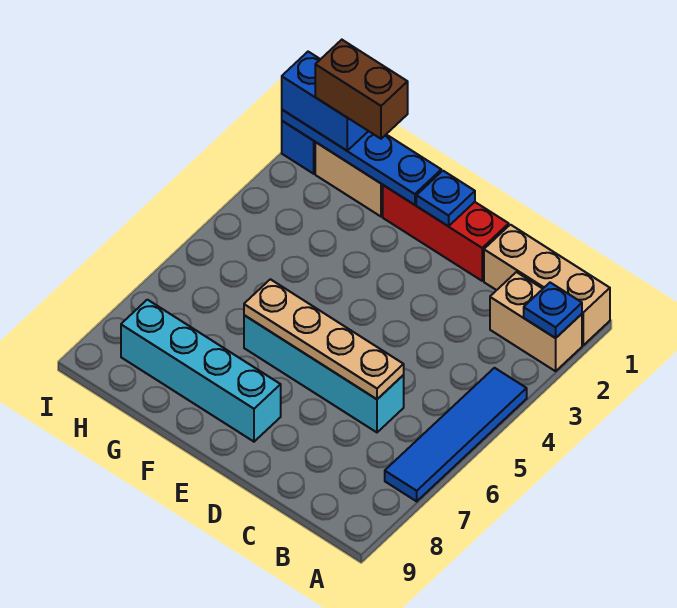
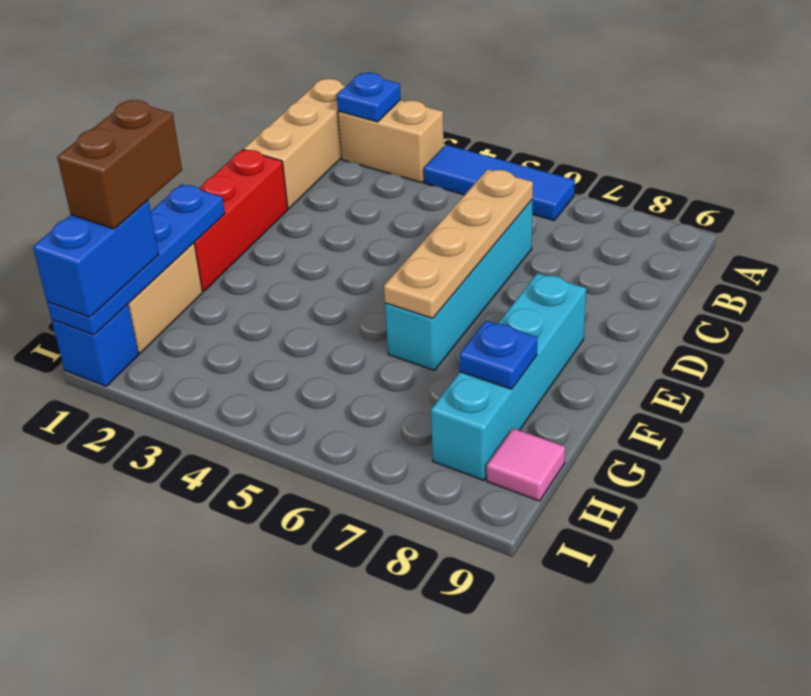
tan 1x2 brick [490,272,582,371] -> tan 1x2 brick turned to [338,100,444,183]
blue 1x4 tile [385,368,527,501] -> blue 1x3 tile [424,145,575,220]
blue 1x1 plate [416,171,475,226] -> blue 1x1 plate moved to [459,321,538,389]
none -> pink 1x1 tile [487,428,565,501]

